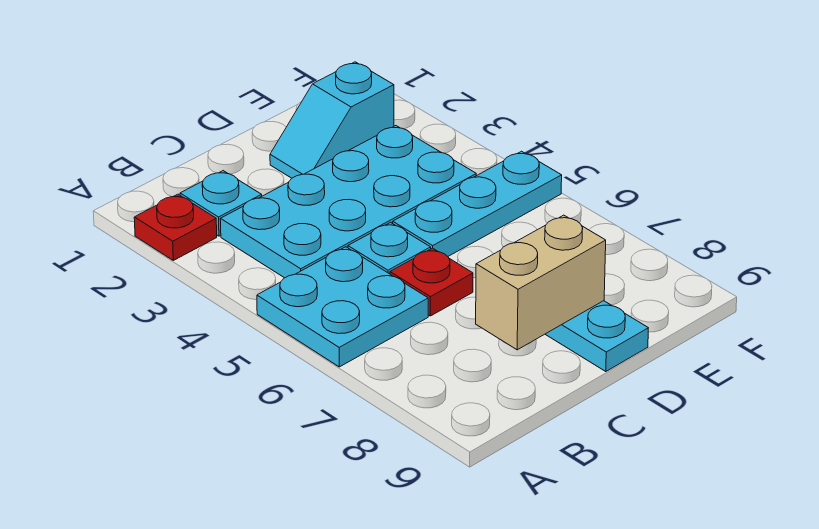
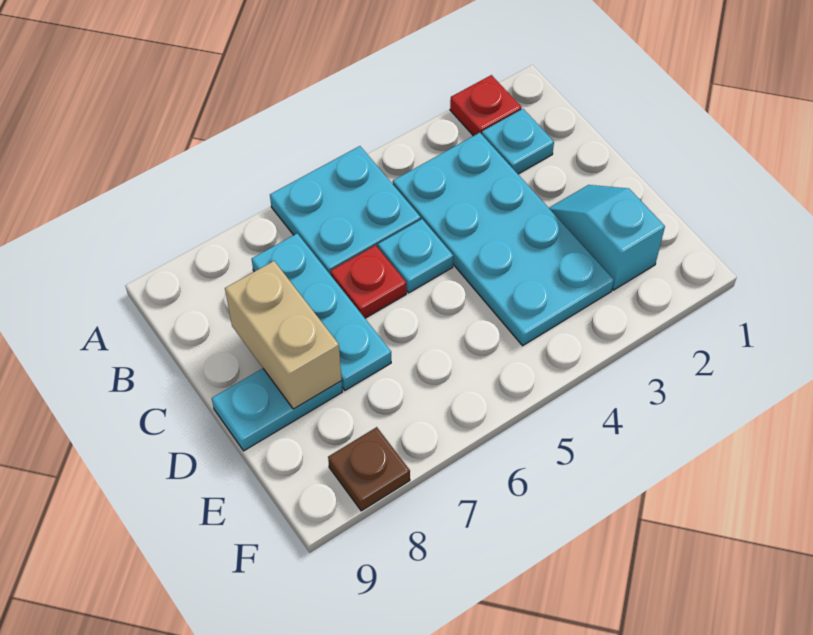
cyan 1x3 plate [393,151,562,256] -> cyan 1x3 plate moved to [252,234,391,390]
none -> brown 1x1 plate [328,427,410,511]

